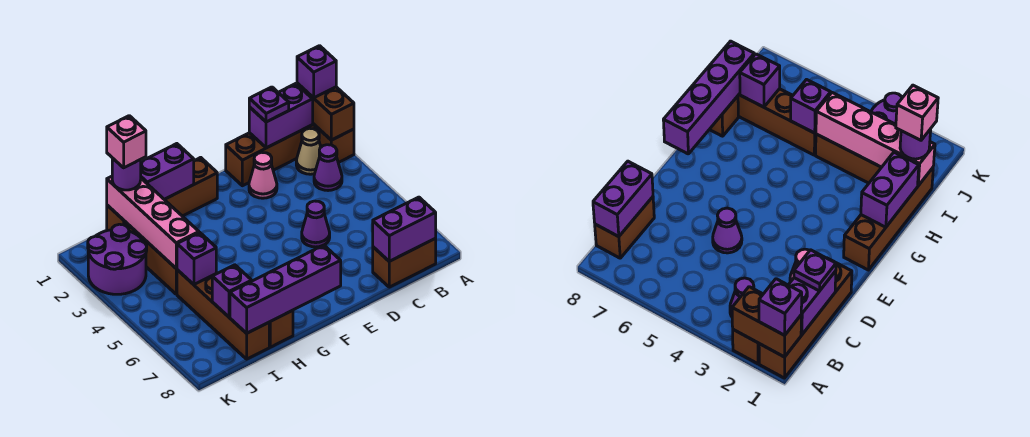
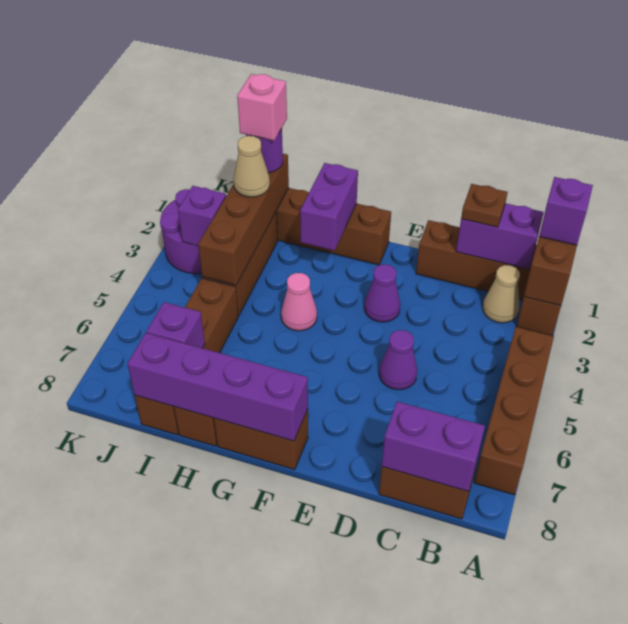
none -> brown 1x4 brick [474,327,554,495]
purple 1x1 cone [314,145,342,191] -> purple 1x1 cone moved to [364,264,400,322]
purple 1x1 plate [249,87,289,122] -> brown 1x1 plate [461,184,508,227]
pink 1x1 cone [249,153,277,198] -> pink 1x1 cone moved to [281,273,317,331]
none -> brown 1x2 brick [214,409,308,469]
purple 1x2 brick [141,144,194,199] -> purple 1x2 brick turned to [300,163,358,251]
pink 1x4 brick [107,176,199,268] -> brown 1x4 brick [198,154,289,285]
none -> tan 1x1 cone [233,136,270,197]
purple 1x1 brick [177,232,216,285] -> purple 1x1 brick moved to [178,186,226,246]

